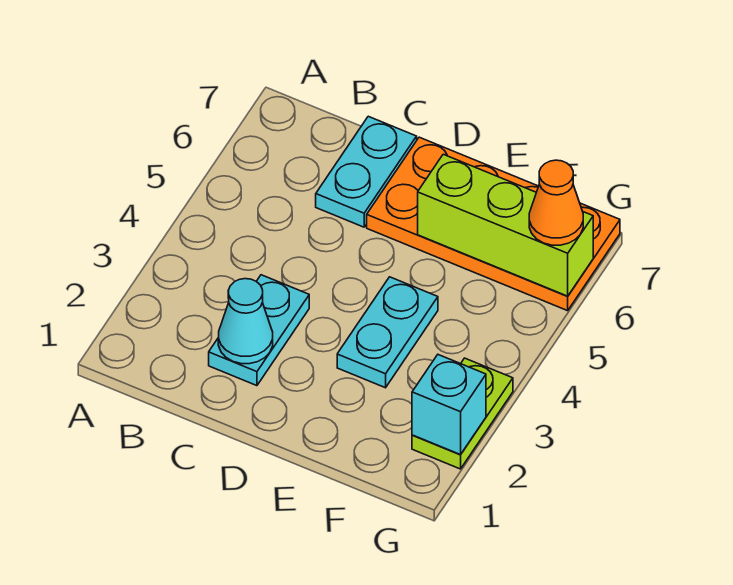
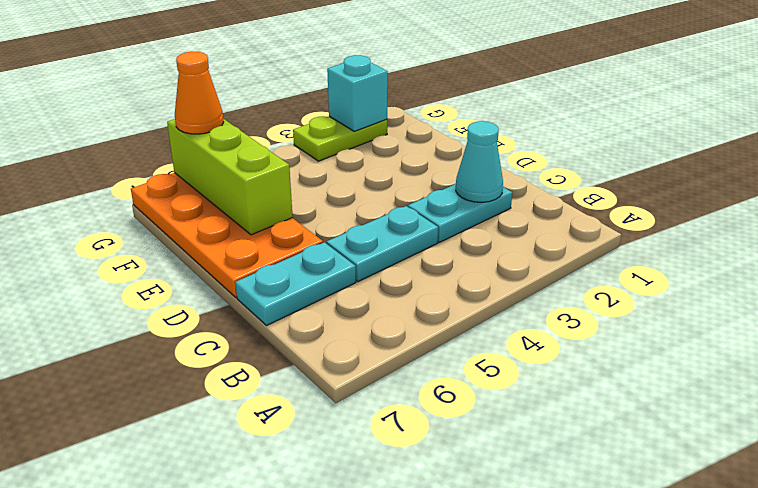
cyan 1x2 plate [337,277,438,388] -> cyan 1x2 plate moved to [327,206,438,282]

